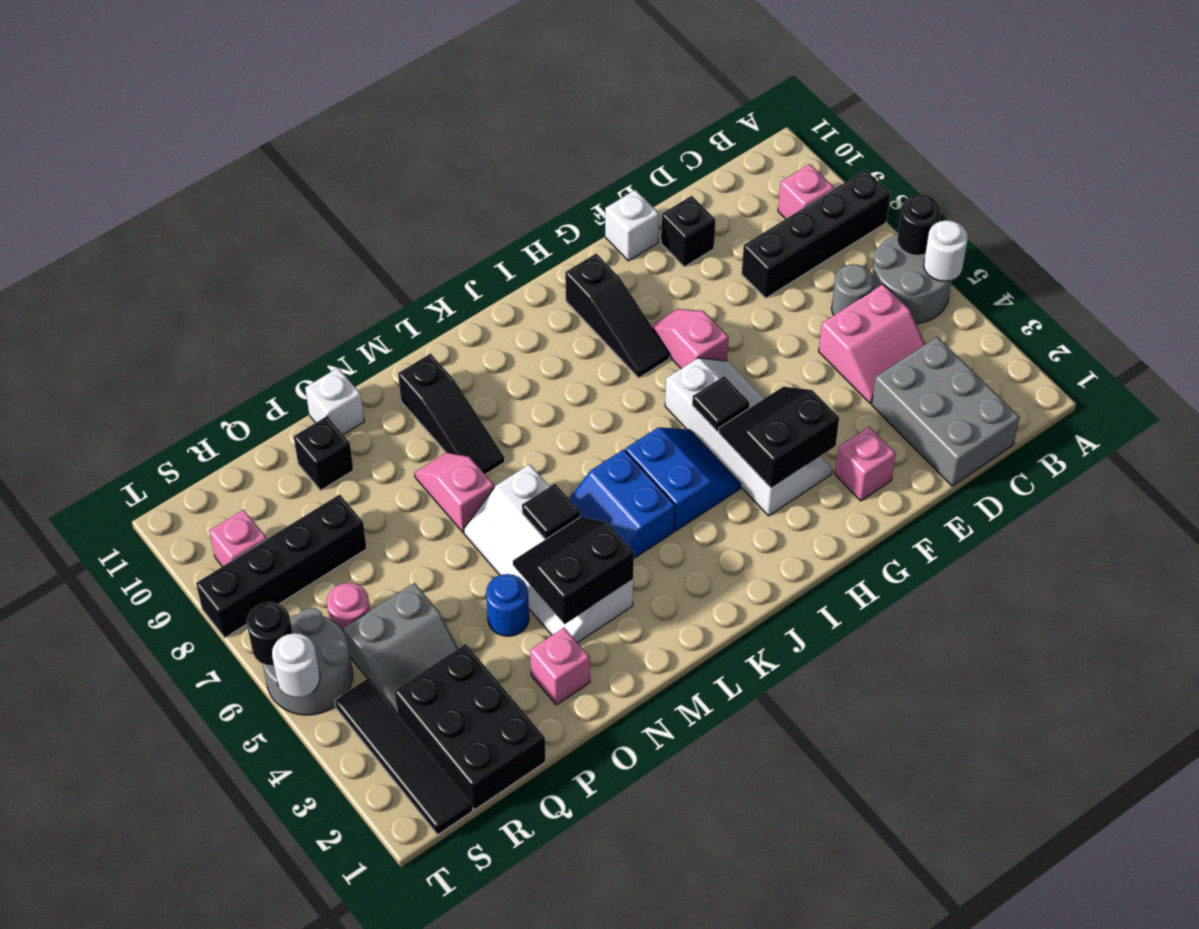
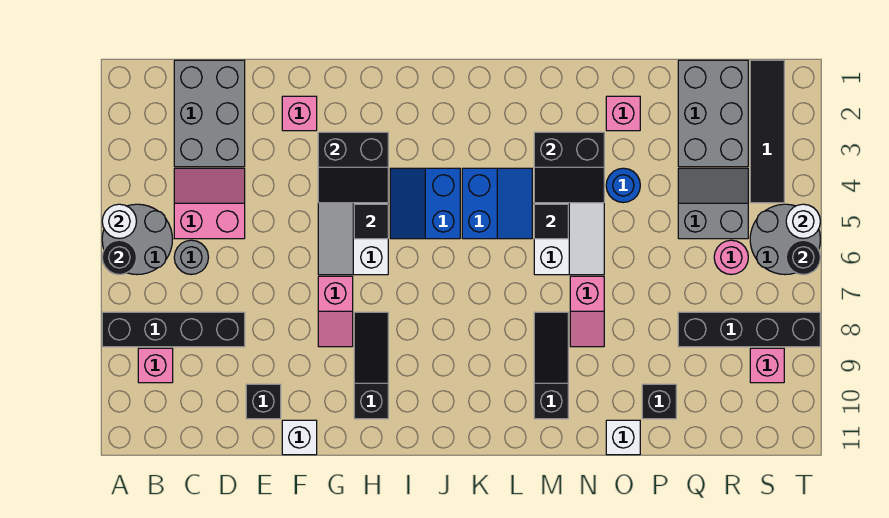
black 2x3 brick [395,644,546,810] -> grey 2x3 brick [678,60,748,167]

